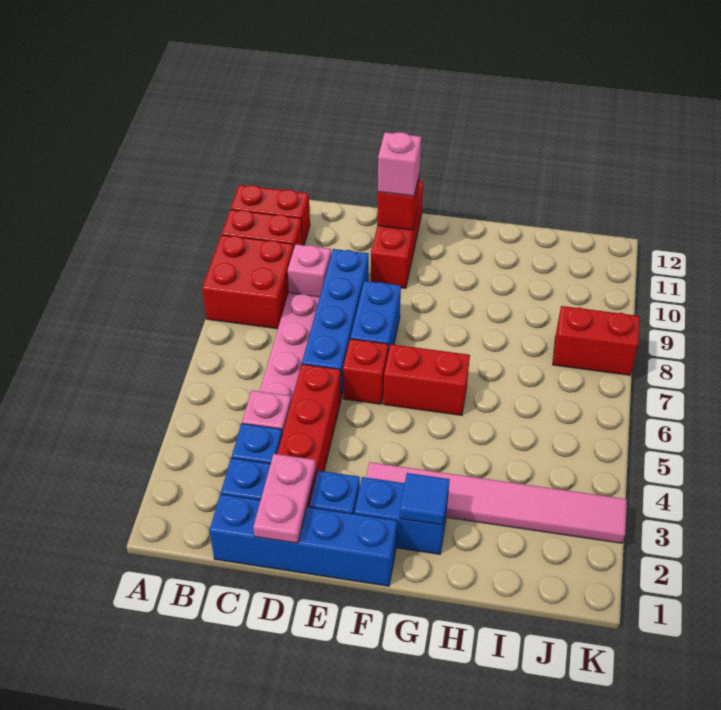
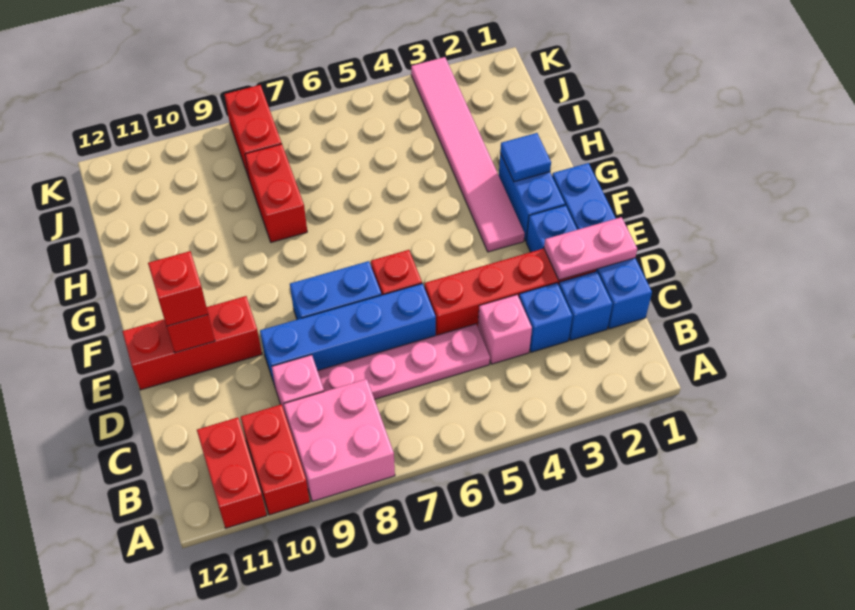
red 2x2 brick [202,235,294,329] -> pink 2x2 brick [284,379,395,502]
pink 1x1 brick [378,132,421,196] -> red 1x1 brick [148,251,208,326]
red 1x2 brick [383,344,470,415] -> red 1x2 brick moved to [245,144,307,242]

